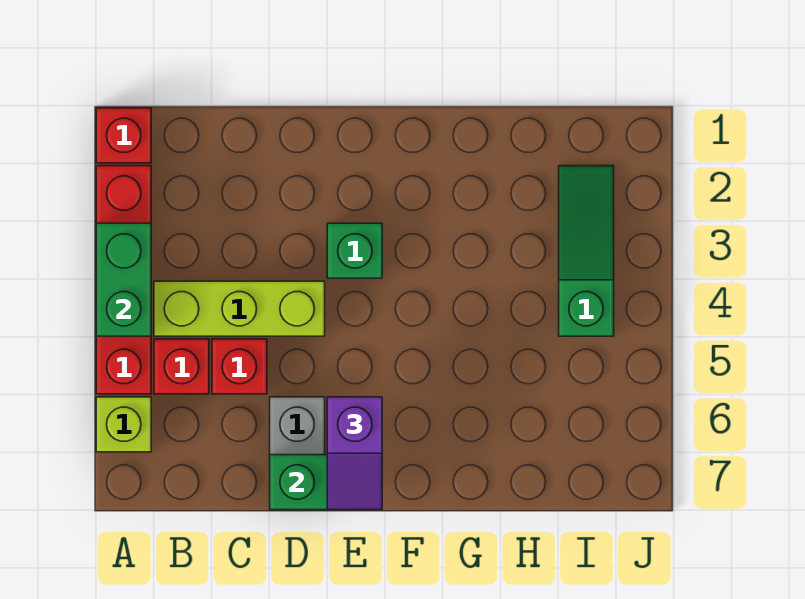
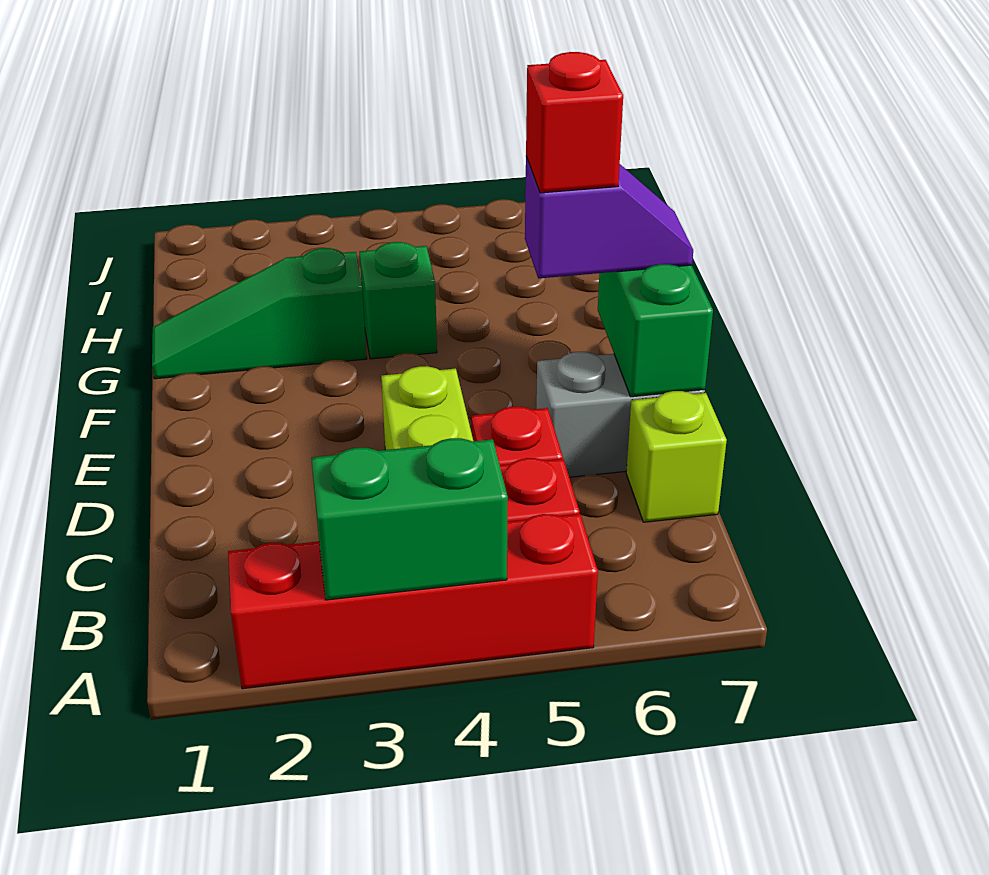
red 1x1 brick [96,108,151,163] -> red 1x1 brick moved to [526,52,623,193]
lime 1x1 brick [96,397,151,452] -> lime 1x1 brick moved to [626,391,727,522]
green 1x1 brick [327,223,382,278] -> green 1x1 brick moved to [360,242,437,359]
green 1x3 slope [559,166,614,336] -> green 1x3 slope moved to [152,248,367,379]

